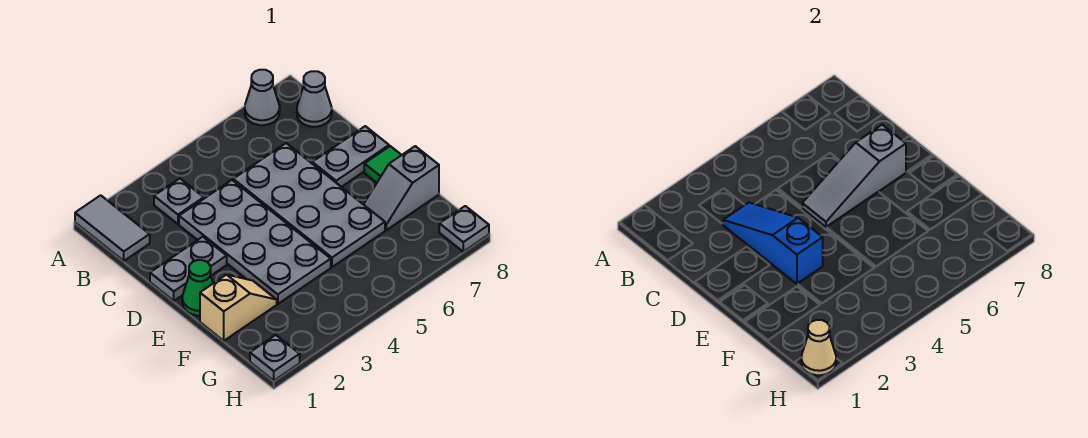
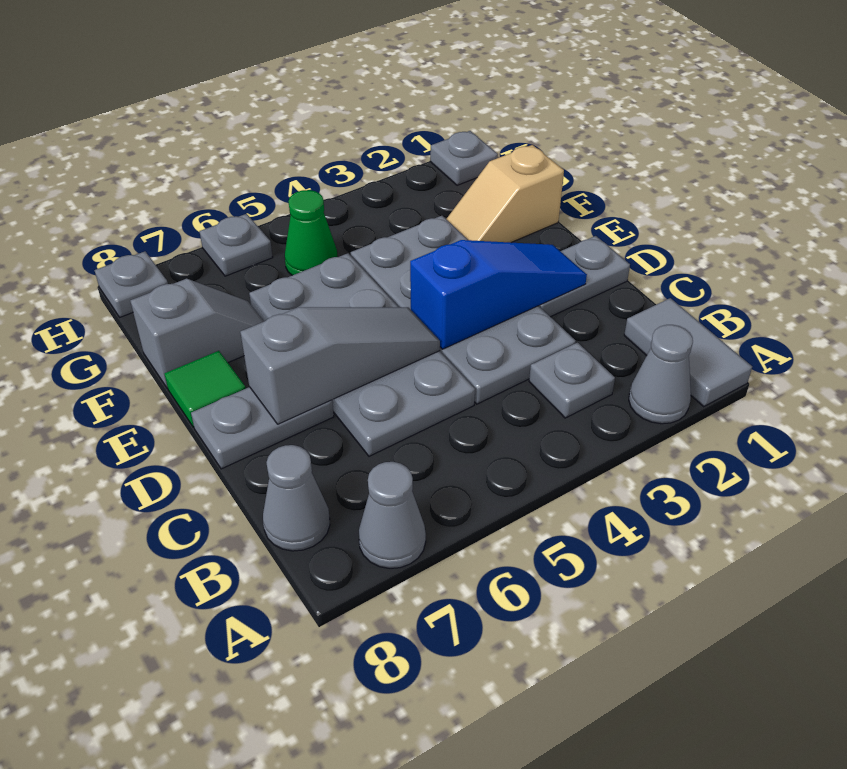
none -> grey 1x1 cone [629,325,693,424]
blue 1x3 slope [723,203,823,284] -> blue 1x3 slope turned to [410,240,587,349]
green 1x1 cone [182,260,213,316] -> green 1x1 cone moved to [285,190,337,275]
tan 1x1 cone [801,320,836,375] -> none
none -> grey 1x1 plate [200,214,273,276]

